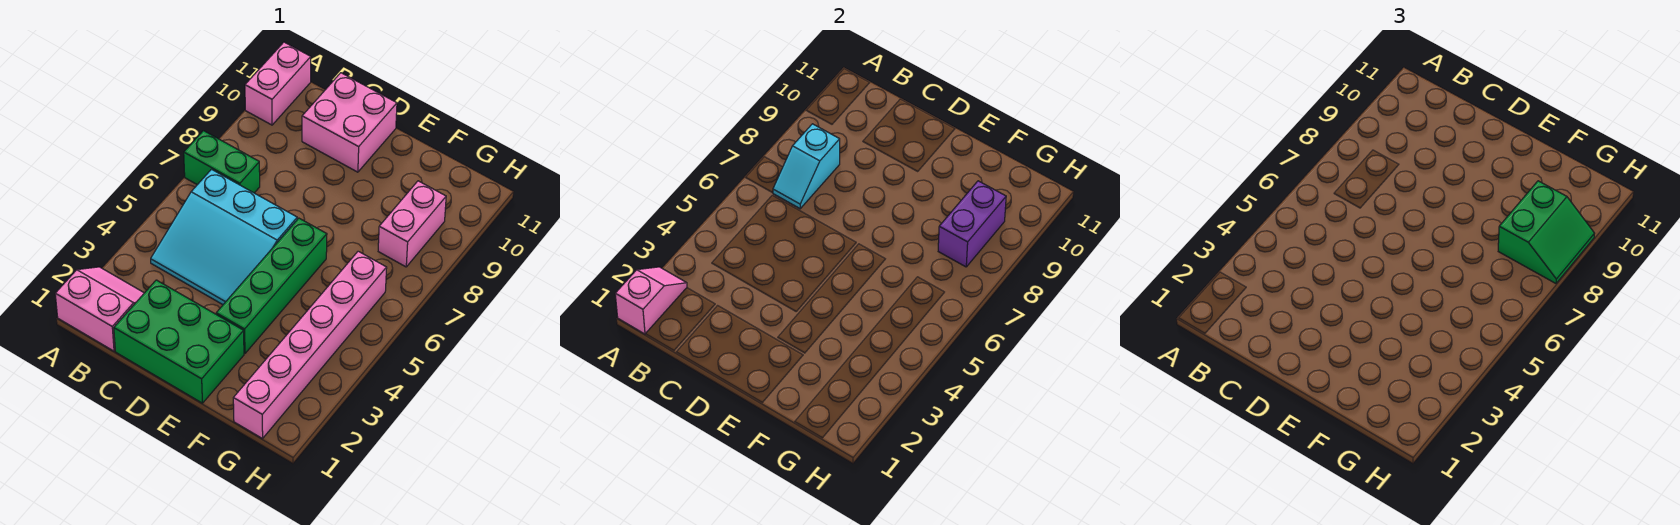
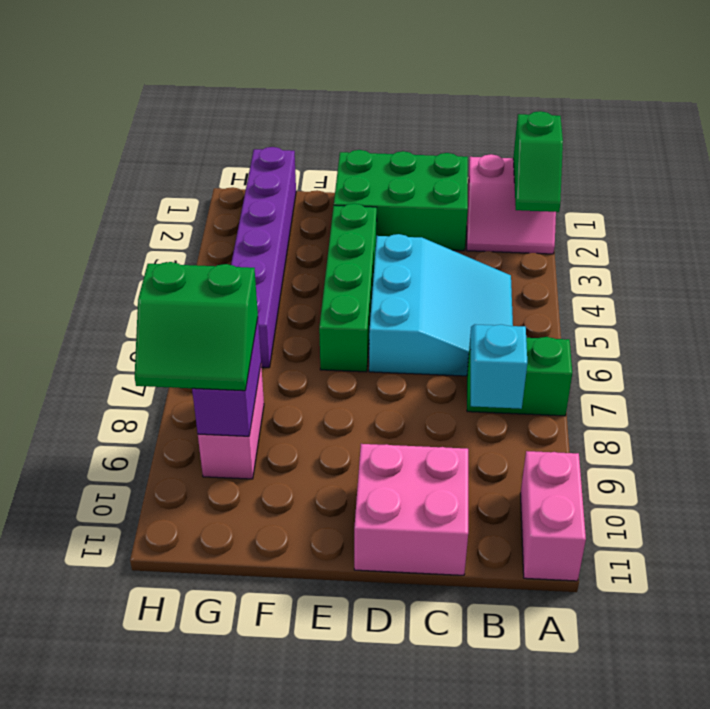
pink 1x2 slope [615,267,687,334] -> green 1x2 slope [513,111,563,212]
cyan 3x3 slope [151,169,297,305] -> cyan 3x3 slope turned to [369,234,513,376]
pink 1x6 brick [233,251,387,439] -> purple 1x6 brick [231,147,296,368]
green 2x2 slope [1498,181,1594,283] -> green 2x2 slope turned to [135,262,258,391]

